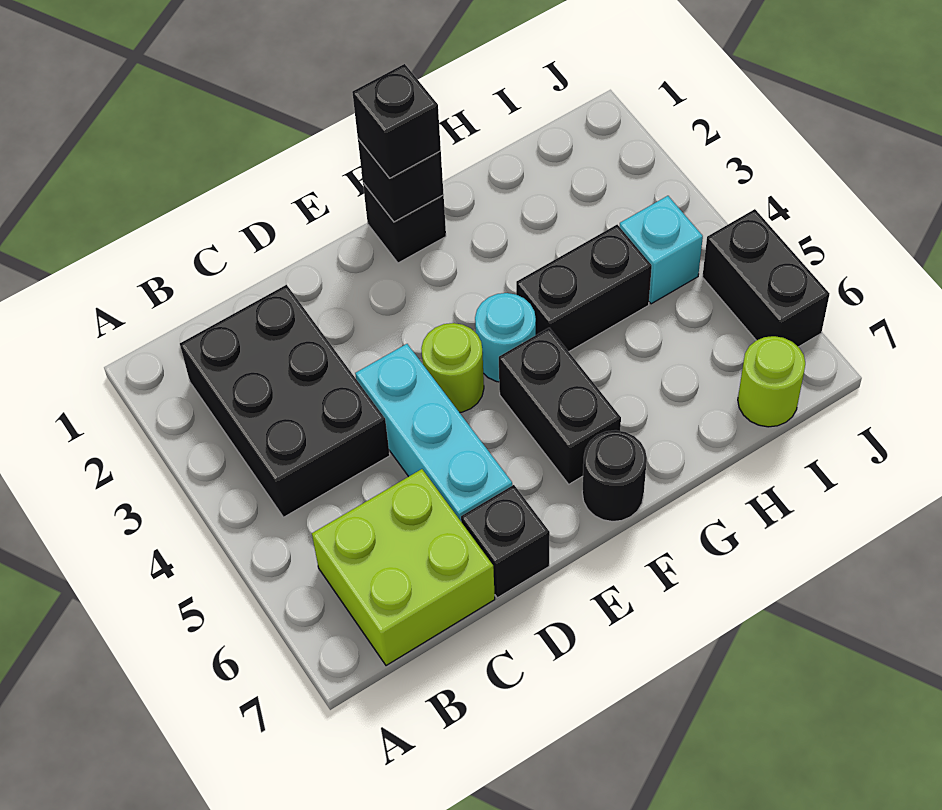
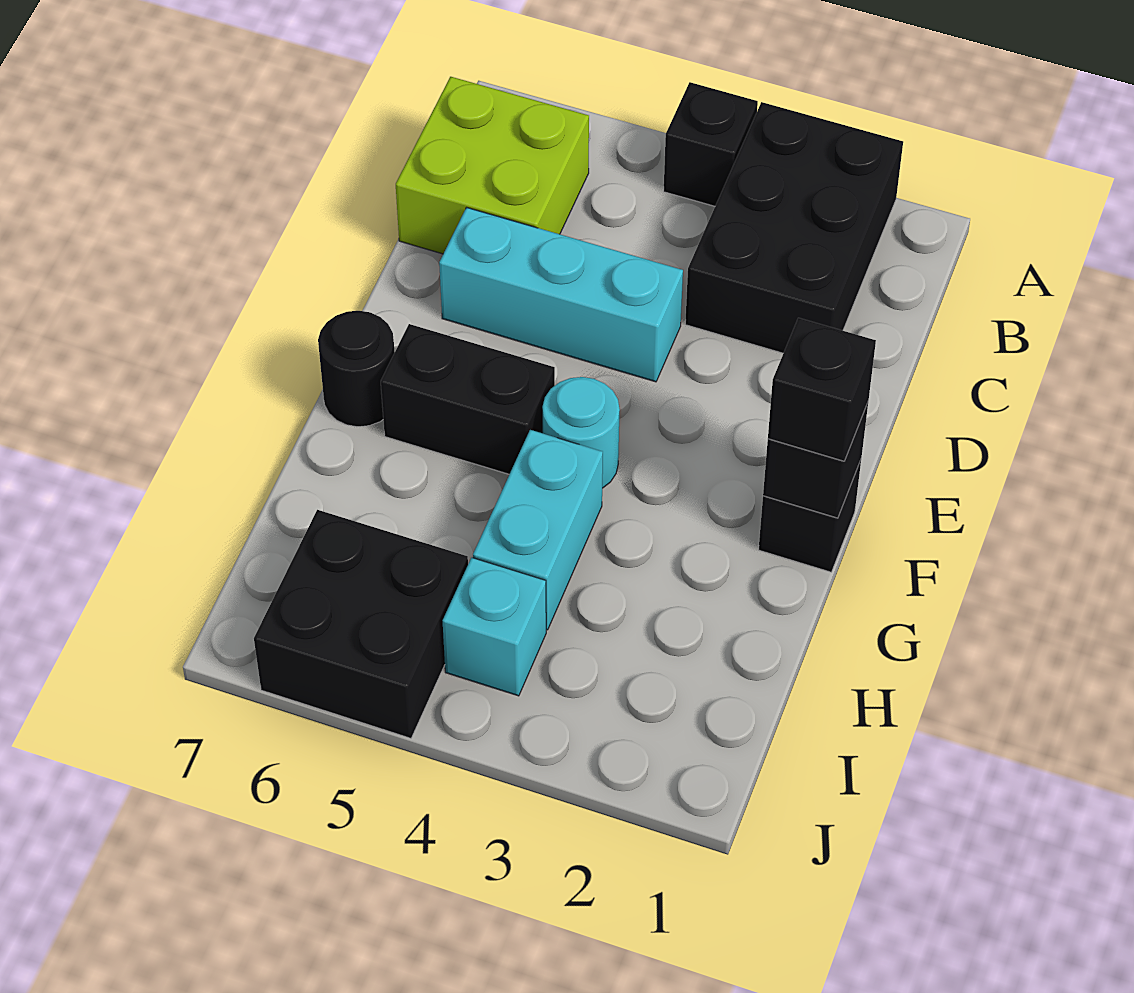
black 2x3 brick [180,285,390,517] -> black 2x3 brick turned to [685,102,903,353]
black 1x1 brick [461,485,550,598] -> black 1x1 brick moved to [664,82,758,206]
lime 1x1 round brick [421,323,484,413] -> none
black 1x2 brick [516,225,652,352] -> cyan 1x2 brick [473,430,603,630]
lime 1x1 round brick [738,336,805,427] -> none
black 1x2 brick [702,209,830,347] -> black 2x2 brick [254,510,468,738]

